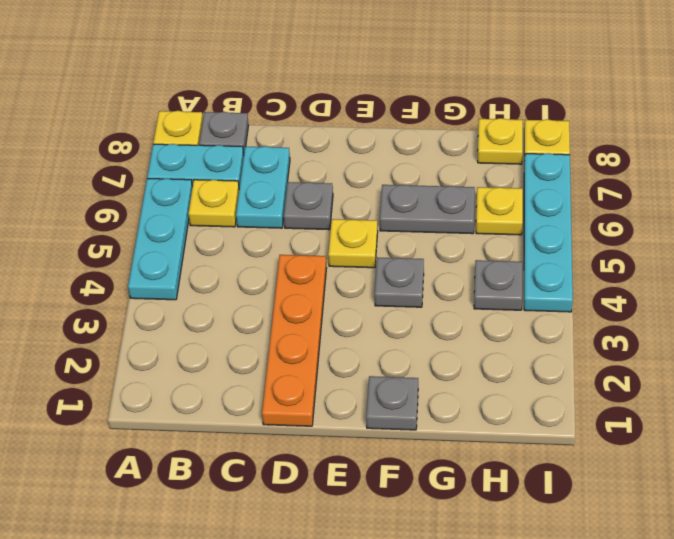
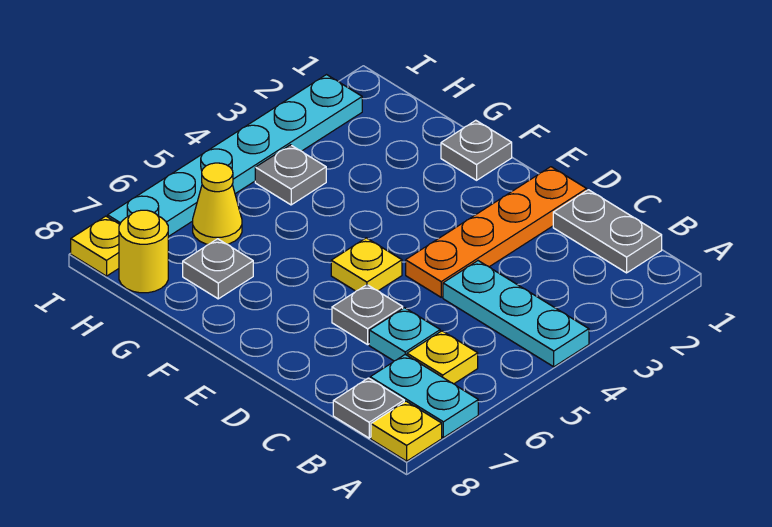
cyan 1x3 plate [128,179,192,300] -> cyan 1x3 plate turned to [443,261,589,367]
cyan 1x2 plate [236,146,290,228] -> cyan 1x1 plate [369,308,440,361]
grey 1x1 plate [375,258,424,307] -> grey 1x1 plate moved to [183,239,253,299]
grey 1x2 plate [380,185,475,234] -> grey 1x2 plate moved to [553,190,662,273]
yellow 1x1 plate [476,187,523,235] -> yellow 1x1 cone [193,163,242,245]
yellow 1x1 plate [478,118,523,164] -> yellow 1x1 round brick [119,210,168,293]
cyan 1x4 plate [524,153,573,312] -> cyan 1x6 plate [108,75,362,237]

